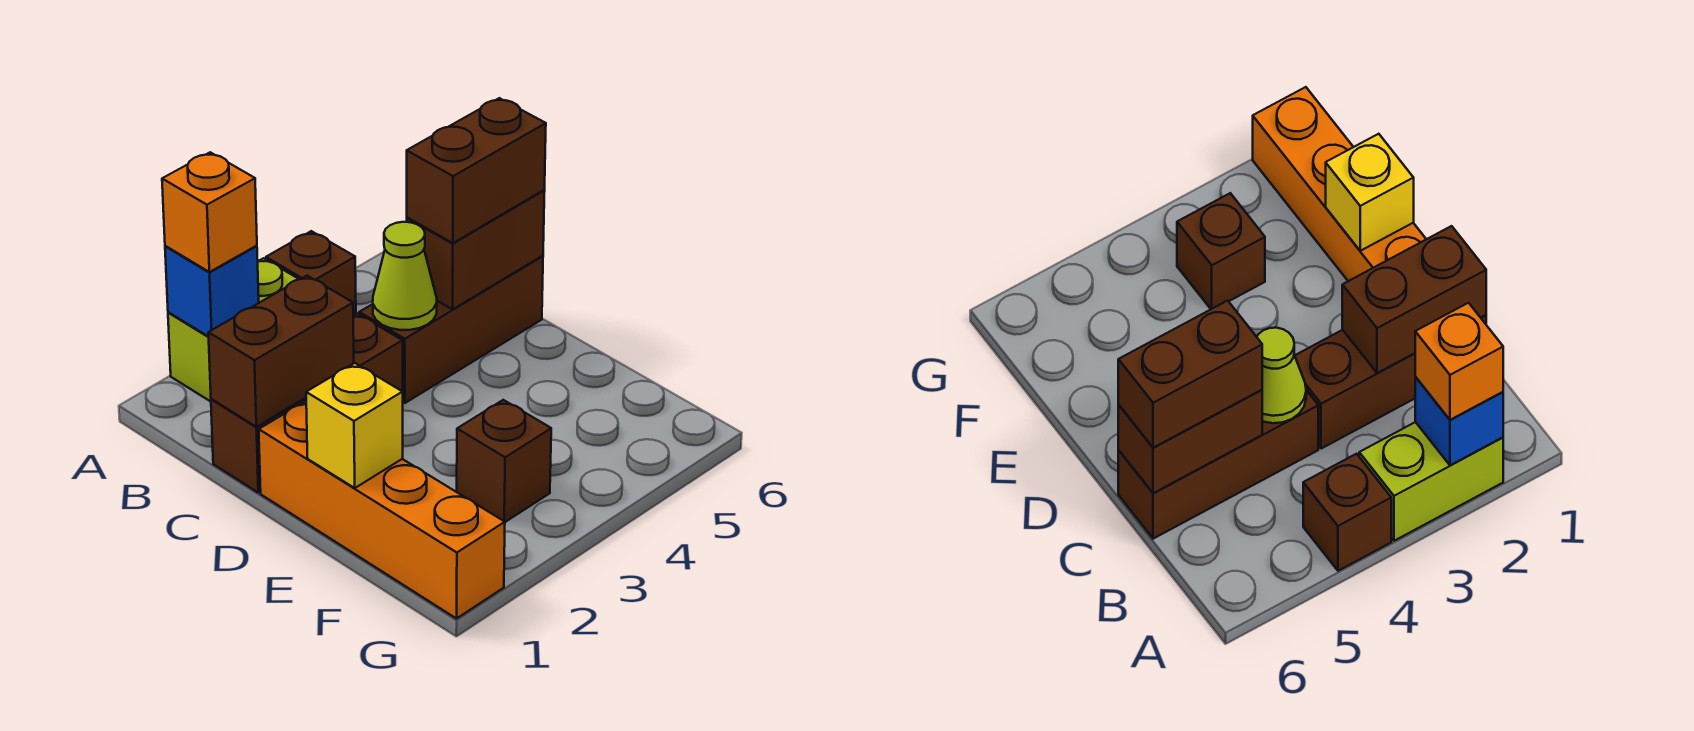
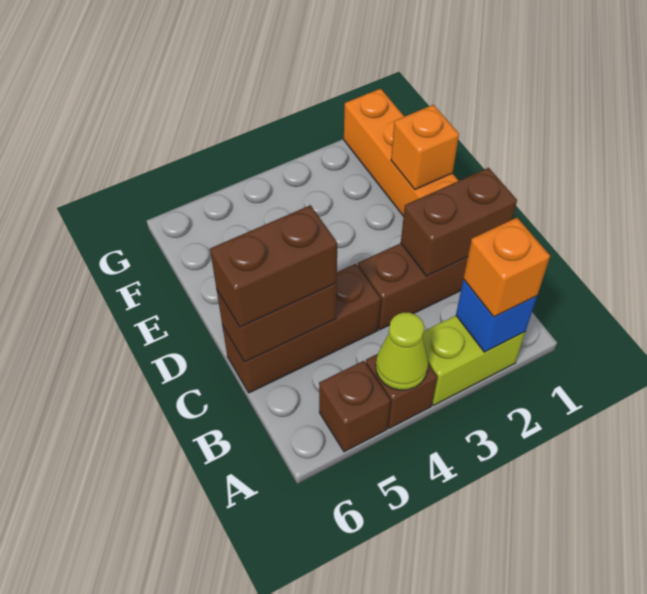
lime 1x1 cone [373,222,437,330] -> lime 1x1 cone moved to [376,313,428,390]
yellow 1x1 brick [306,363,403,488] -> orange 1x1 brick [391,105,459,190]
brown 1x1 brick [457,400,551,522] -> brown 1x1 brick moved to [319,361,391,452]

